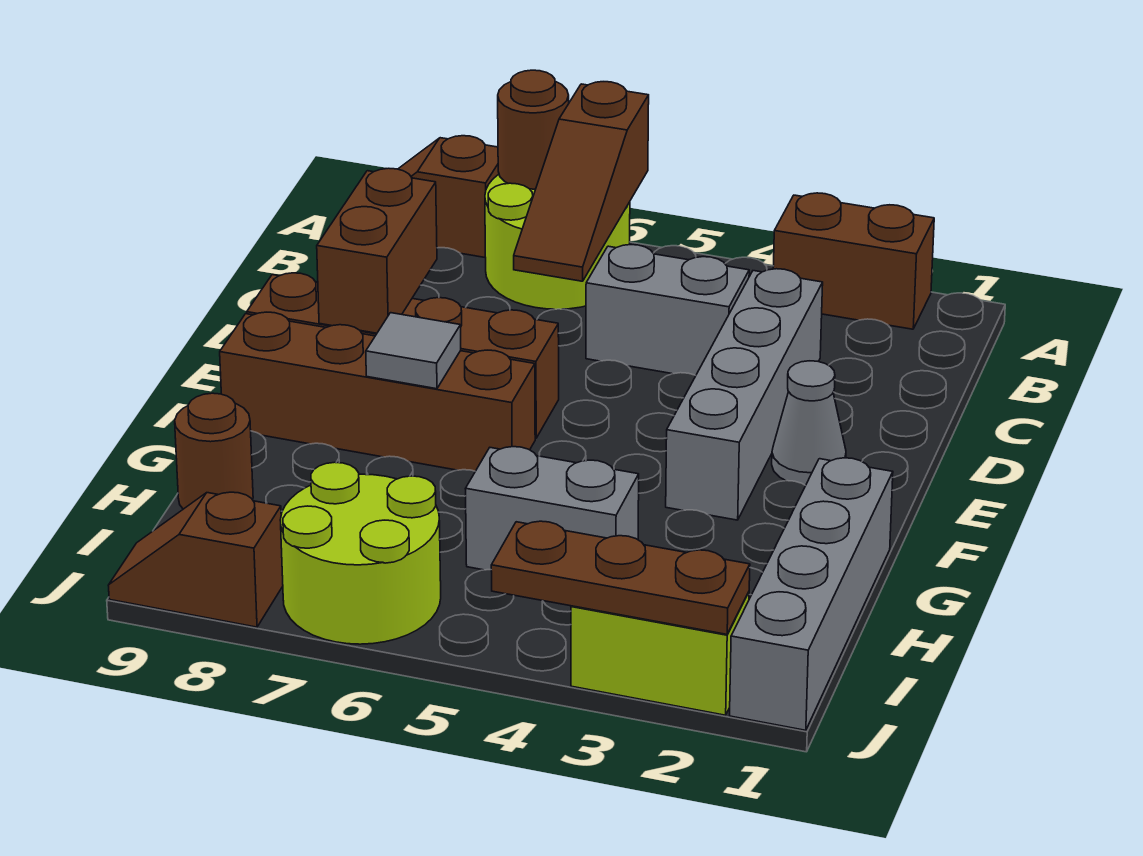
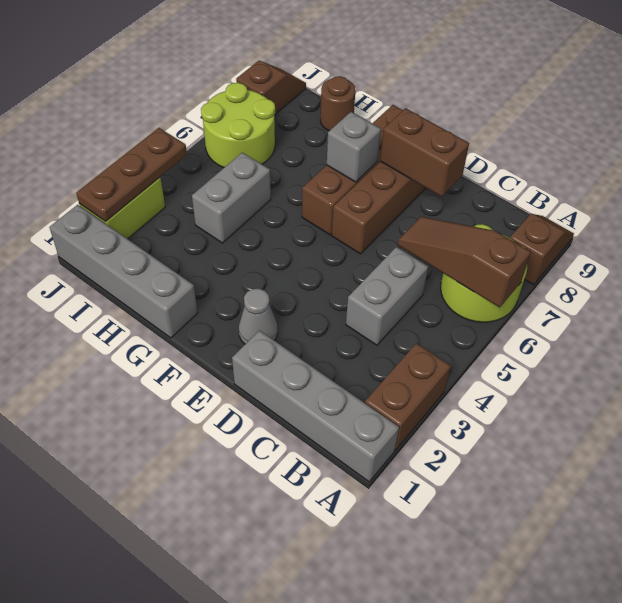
brown 1x1 round brick [498,70,569,189] -> none
grey 1x4 brick [666,269,823,520] -> grey 1x4 brick moved to [232,331,399,482]
grey 1x1 tile [366,313,461,389] -> grey 1x1 brick [327,112,381,182]

